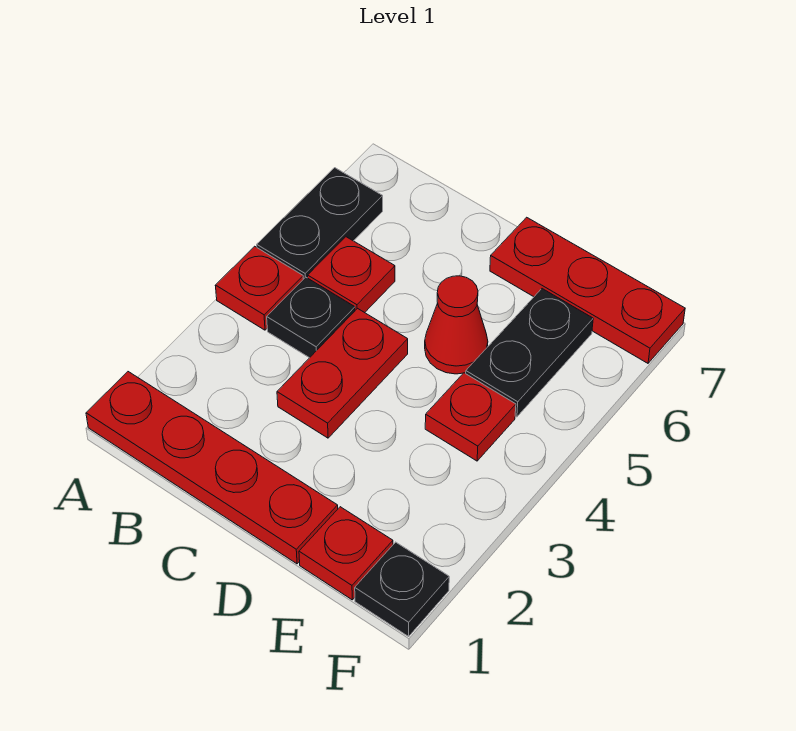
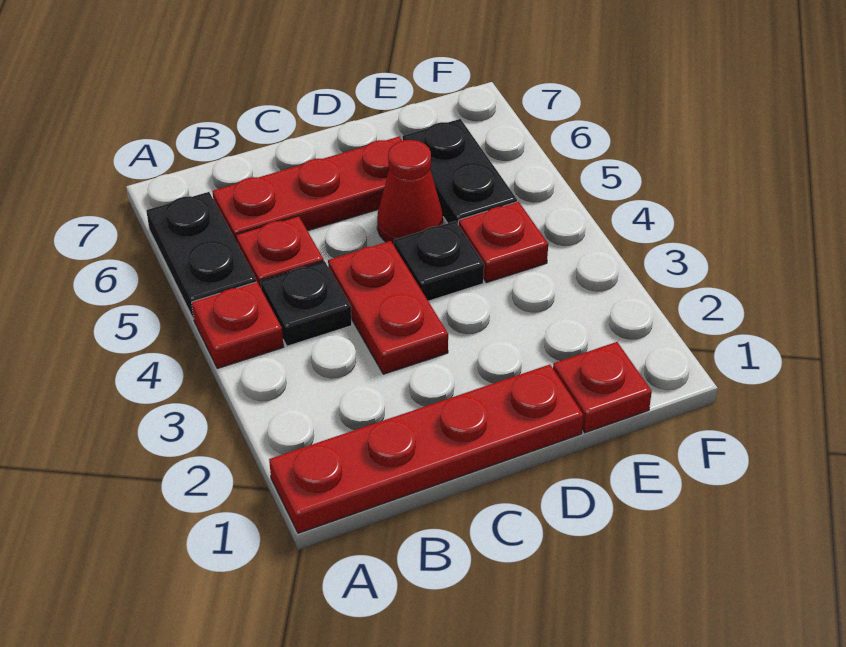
red 1x3 plate [490,217,685,363] -> red 1x3 plate moved to [212,137,402,243]
black 1x1 plate [355,542,449,636] -> black 1x1 plate moved to [394,221,484,301]

